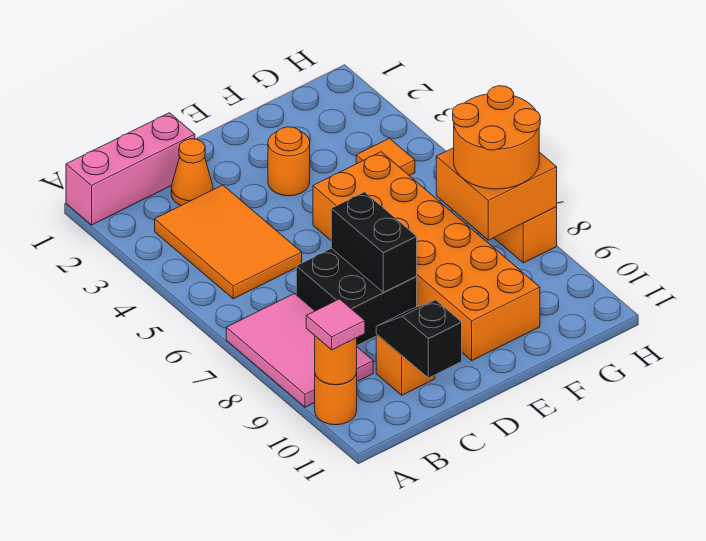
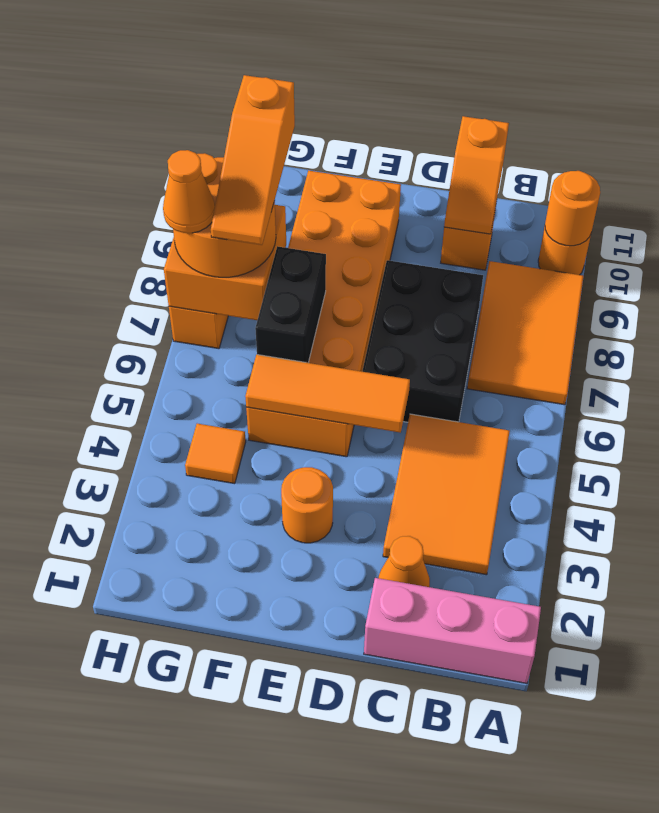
pink 2x3 tile [226,293,373,407] -> orange 2x3 tile [467,261,584,405]
pink 1x1 tile [306,299,365,350] -> none
black 2x2 brick [296,248,417,345] -> black 2x3 brick [362,260,483,422]
black 1x2 slope [376,300,462,378] -> orange 1x2 slope [444,116,509,234]
none -> orange 1x3 tile [245,355,410,433]
black 1x2 brick [331,192,417,292] -> black 1x2 brick moved to [255,246,326,363]
none -> orange 1x3 slope [211,75,295,245]
none -> orange 1x1 cone [163,150,215,233]

